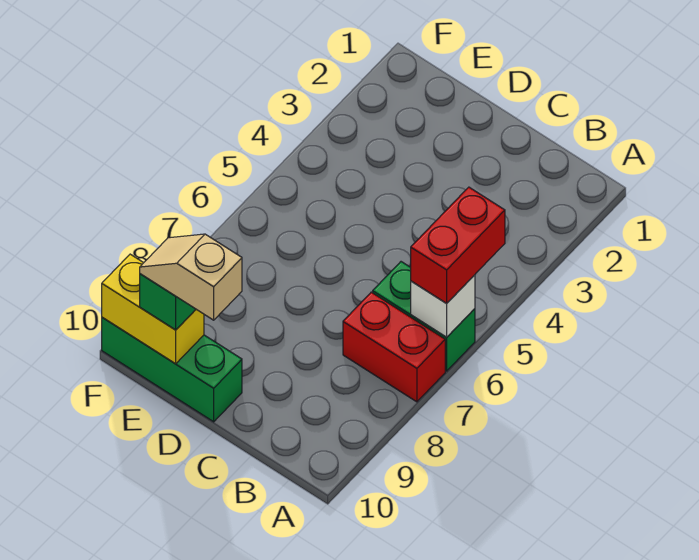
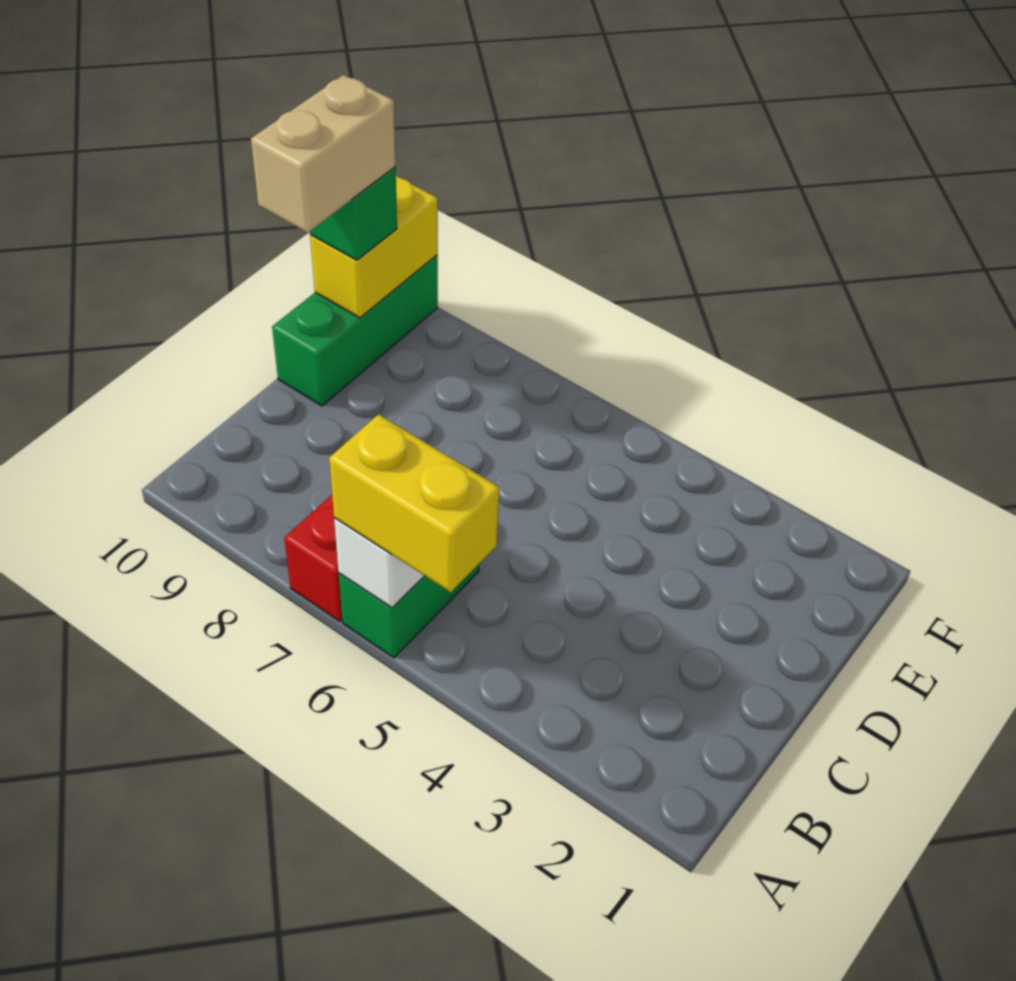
red 1x2 brick [411,187,505,303] -> yellow 1x2 brick [329,414,499,592]
tan 1x2 slope [140,234,242,320] -> tan 1x2 brick [251,75,396,233]

